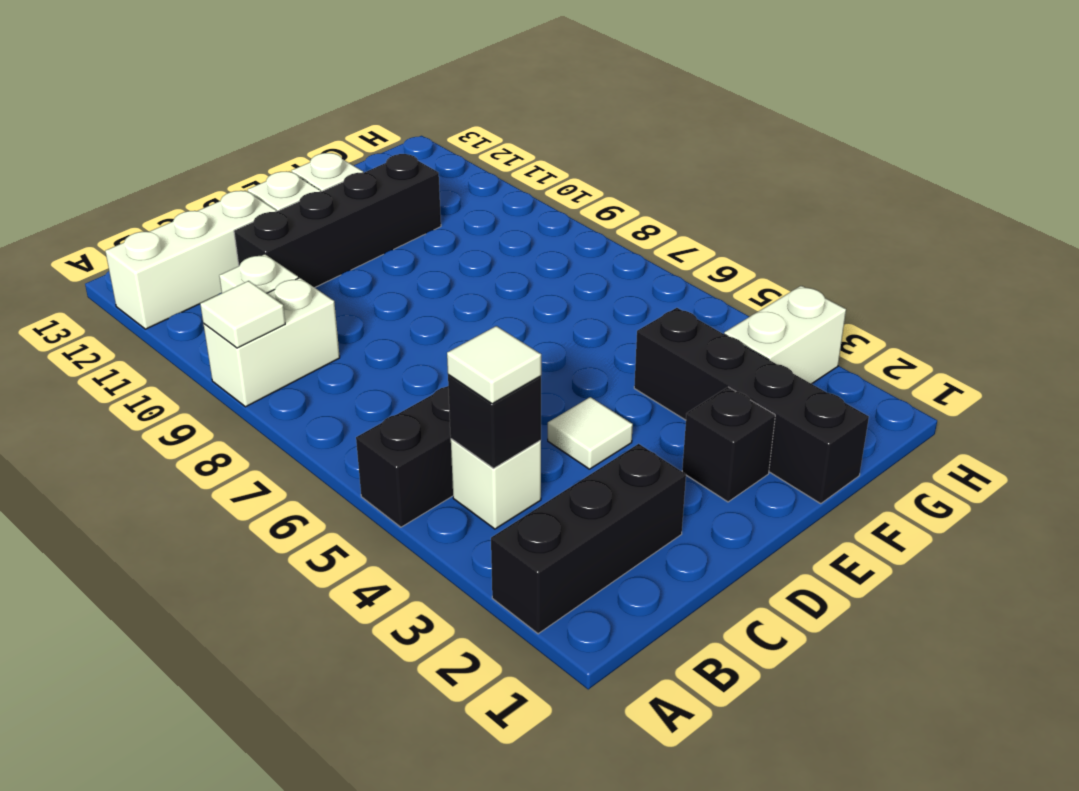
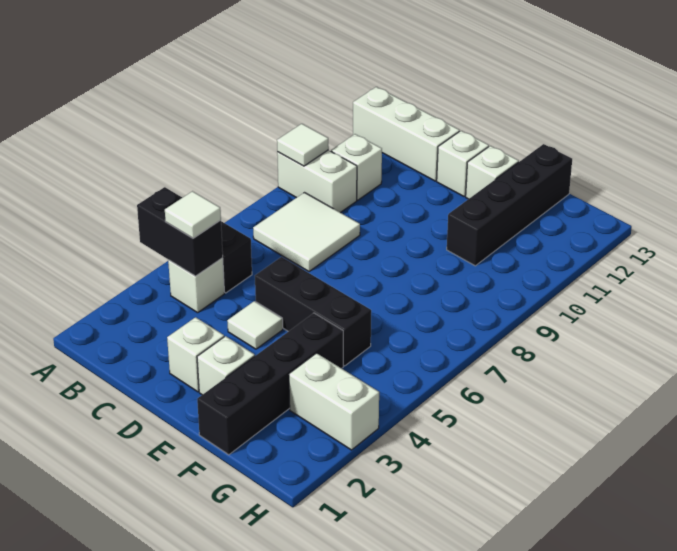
black 1x3 brick [491,444,686,634] -> black 1x3 brick moved to [255,257,371,366]
black 1x1 brick [448,375,541,468] -> black 1x2 brick [137,187,223,276]
none -> white 2x2 tile [253,193,360,272]
black 1x4 brick [234,154,441,288] -> black 1x4 brick turned to [447,144,572,266]
none -> white 1x1 brick [167,317,224,392]
black 1x1 brick [682,387,775,502] -> white 1x1 brick [197,336,255,395]

